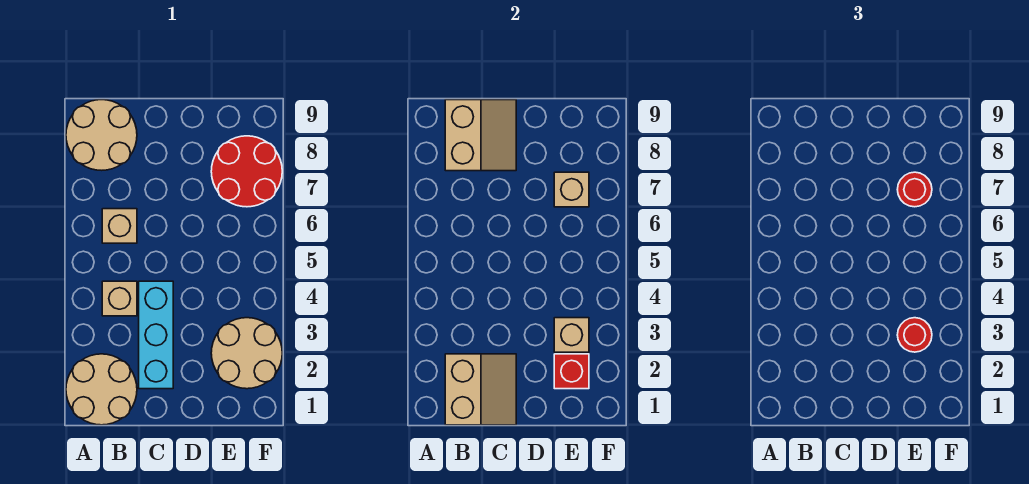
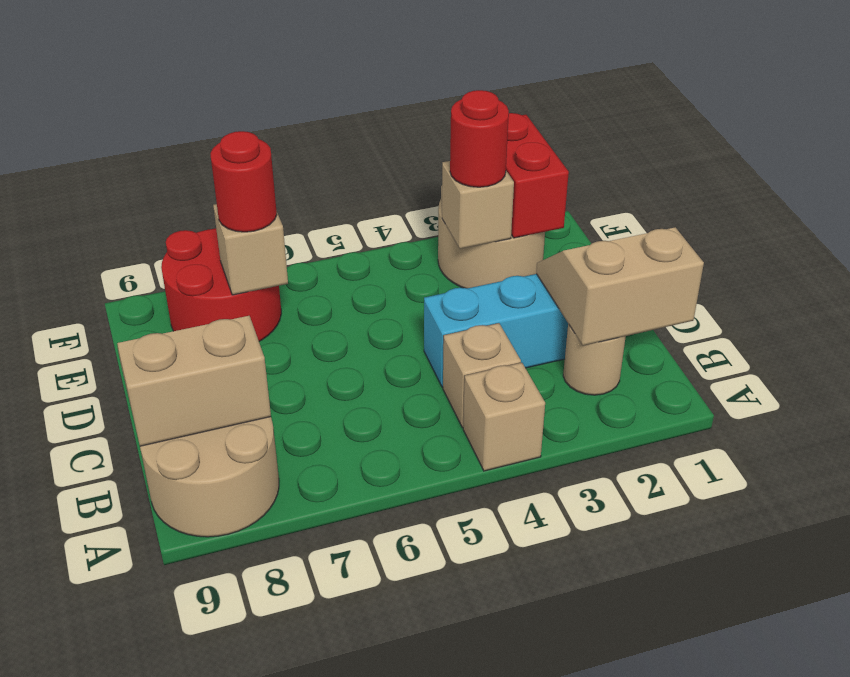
tan 2x2 round brick [66,354,137,425] -> tan 1x1 round brick [563,324,626,395]
tan 1x1 brick [102,209,137,243] -> tan 1x1 brick moved to [463,363,545,471]
red 1x1 brick [554,354,589,389] -> red 1x2 brick [506,113,569,238]

